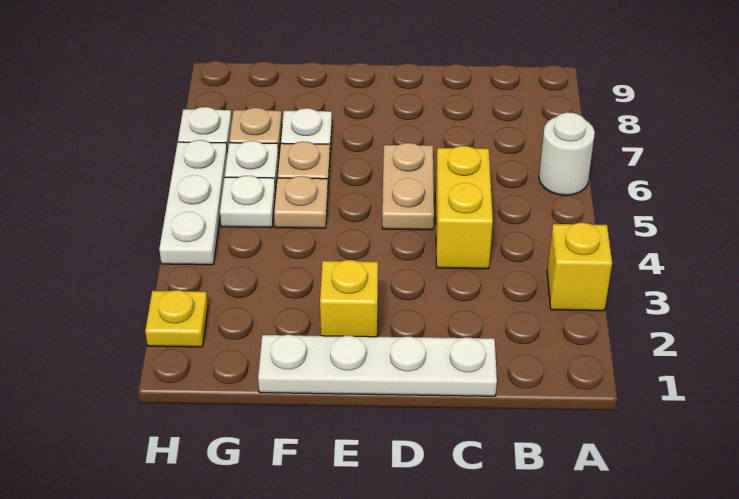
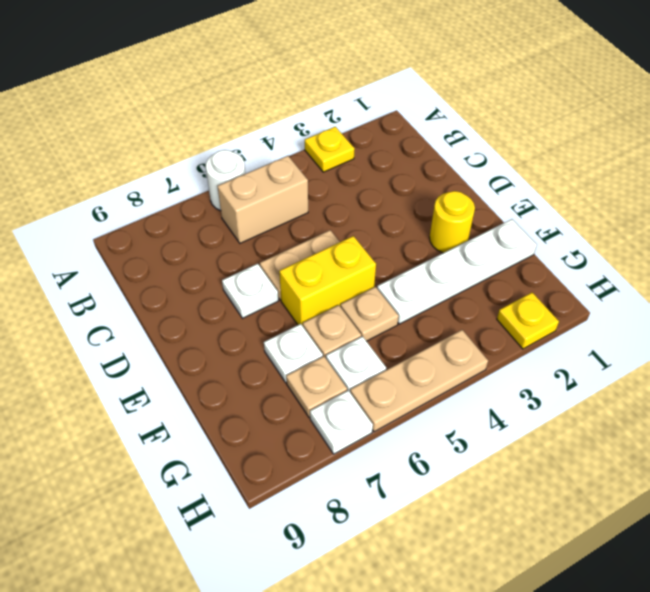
yellow 1x1 brick [547,223,612,311] -> yellow 1x1 plate [305,127,355,172]
none -> tan 1x2 brick [218,156,308,243]
white 1x4 plate [258,335,497,396] -> white 1x4 plate turned to [377,219,537,324]
yellow 1x2 brick [435,146,493,269] -> yellow 1x2 brick moved to [279,236,376,326]
yellow 1x1 brick [320,260,378,337] -> yellow 1x1 round brick [429,191,475,253]
white 1x1 plate [220,176,276,228] -> white 1x1 plate moved to [222,264,278,318]
white 1x3 plate [159,140,227,265] -> tan 1x3 plate [350,330,488,432]

